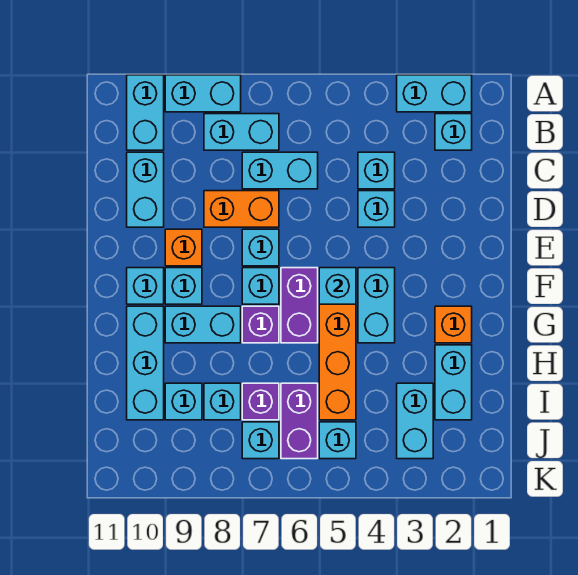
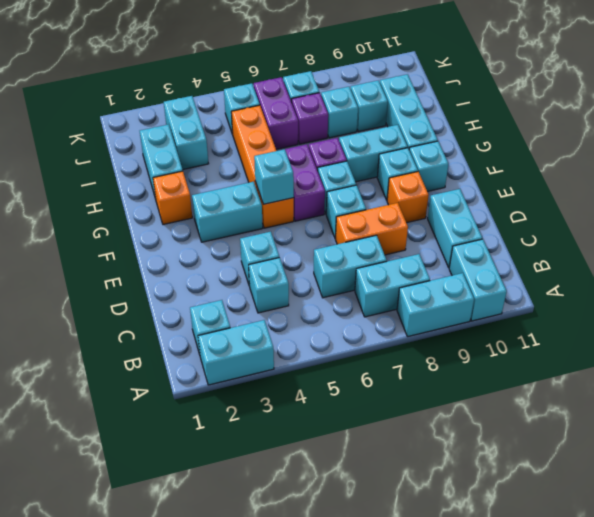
cyan 1x2 brick [358,268,395,343] -> cyan 1x2 brick turned to [192,182,263,242]

